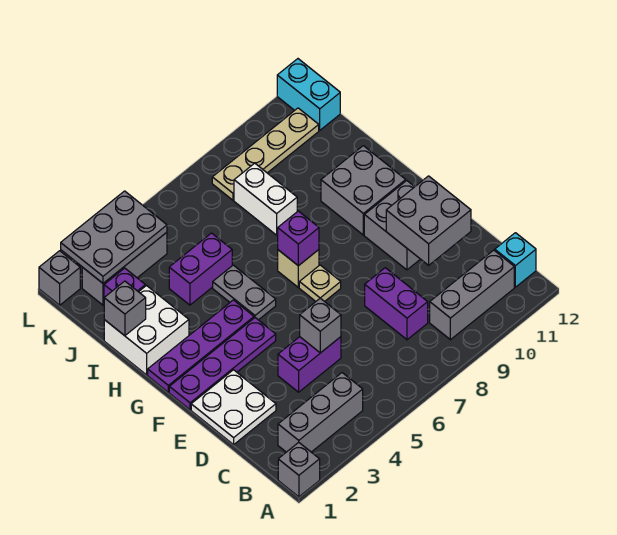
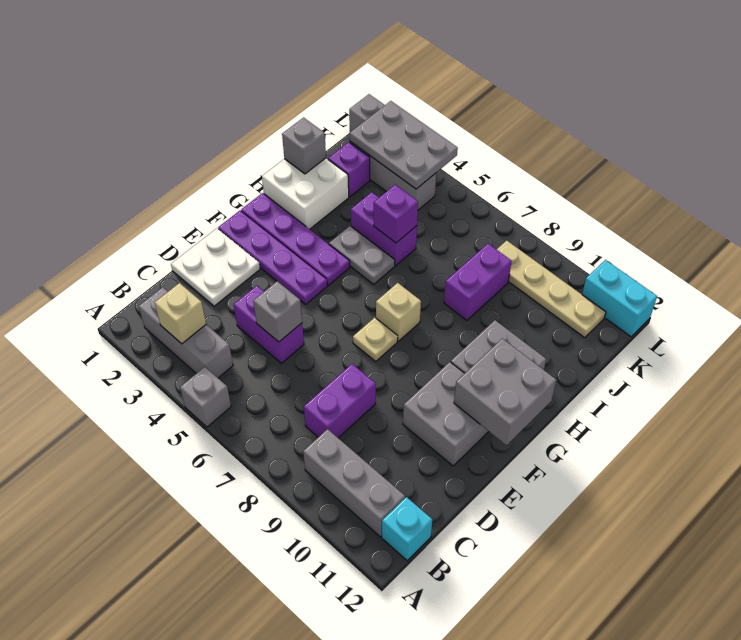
grey 1x1 brick [278,442,320,497] -> grey 1x1 brick moved to [180,367,231,427]
none -> tan 1x1 brick [155,283,206,344]
grey 2x2 brick [386,176,471,265] -> grey 2x2 brick moved to [454,338,556,445]
grey 1x2 plate [213,265,276,320] -> grey 1x2 plate turned to [329,226,395,284]
purple 1x1 brick [278,211,319,266] -> purple 1x1 brick moved to [374,185,418,243]
white 1x2 brick [234,163,297,235] -> purple 1x2 brick [444,244,512,320]
cyan 1x2 brick [277,59,340,130] -> cyan 1x2 brick turned to [582,260,657,337]

